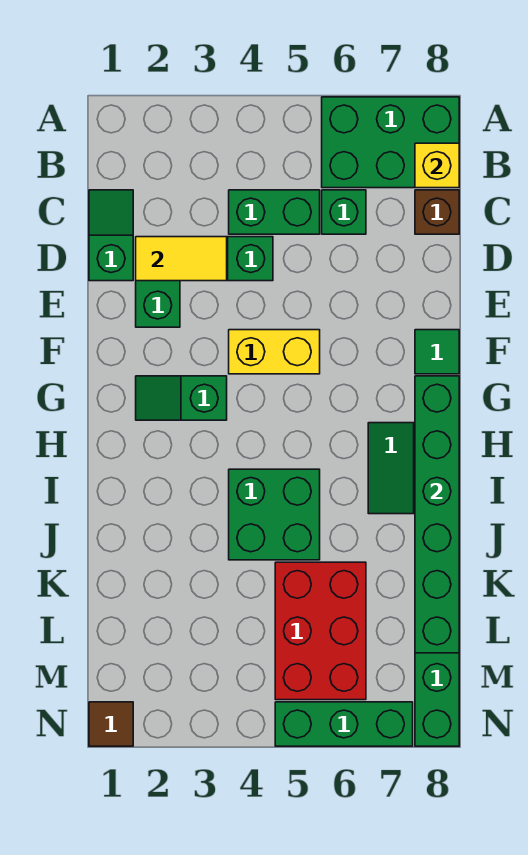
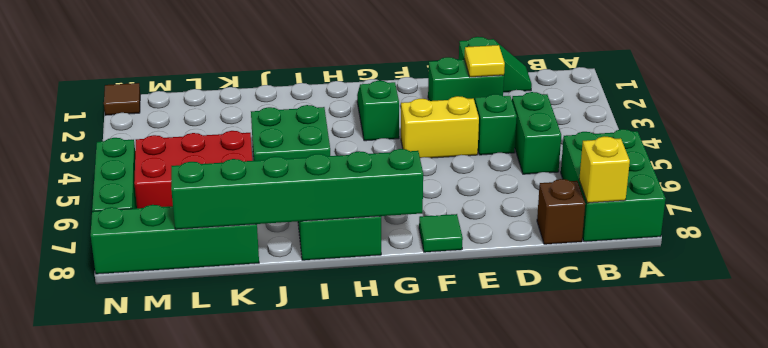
green 1x1 brick [322,190,366,234] -> none
yellow 1x2 tile [136,237,227,281] -> yellow 1x1 tile [464,45,505,77]
yellow 1x2 brick [229,330,320,374] -> yellow 1x2 brick turned to [401,96,479,158]

